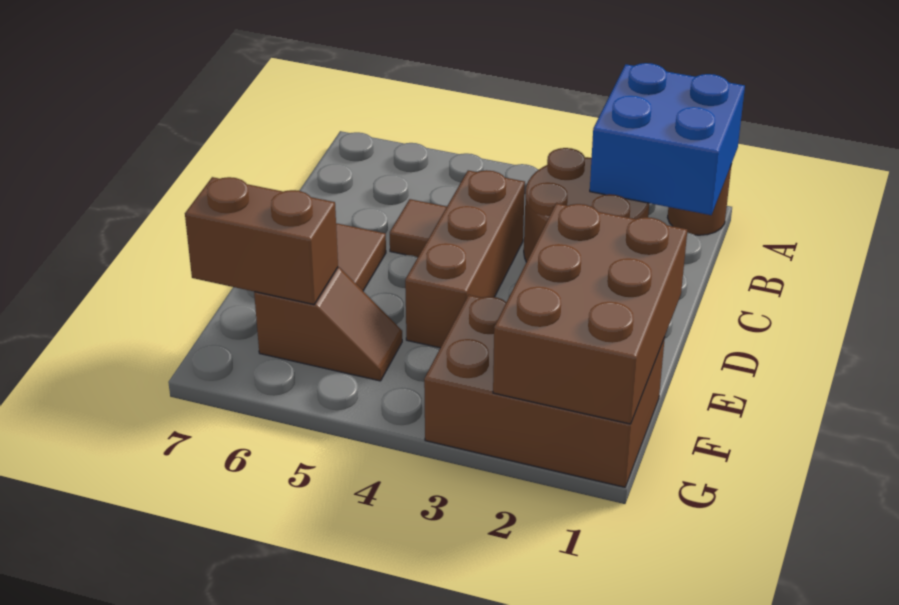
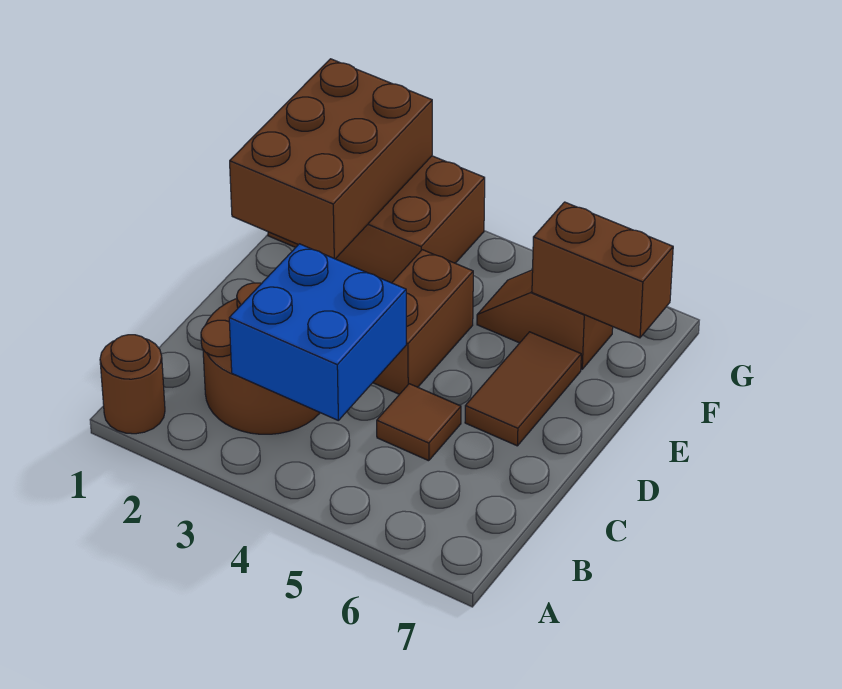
blue 2x2 brick [590,63,745,215] -> blue 2x2 brick moved to [229,244,406,420]
brown 1x3 brick [405,170,525,348] -> brown 1x2 brick [373,250,473,394]

